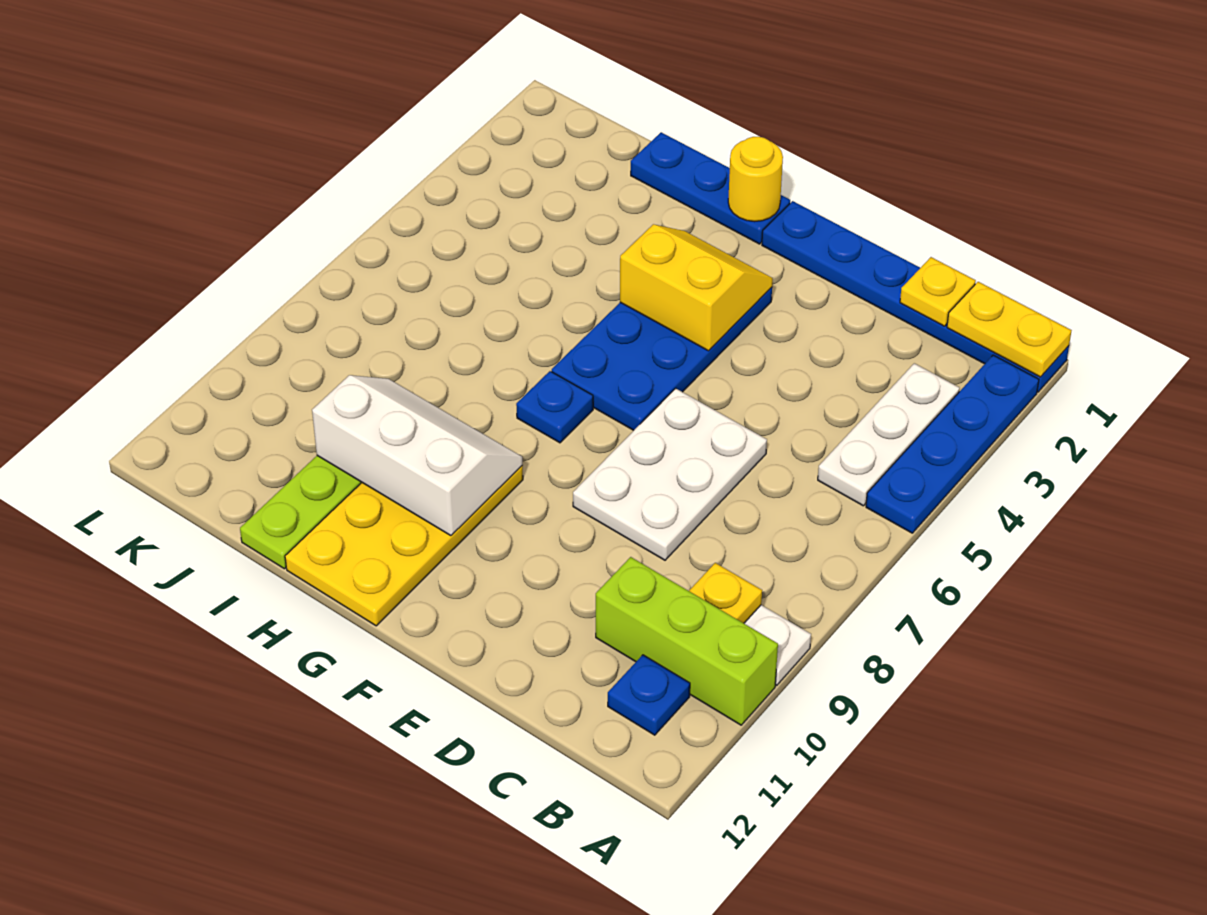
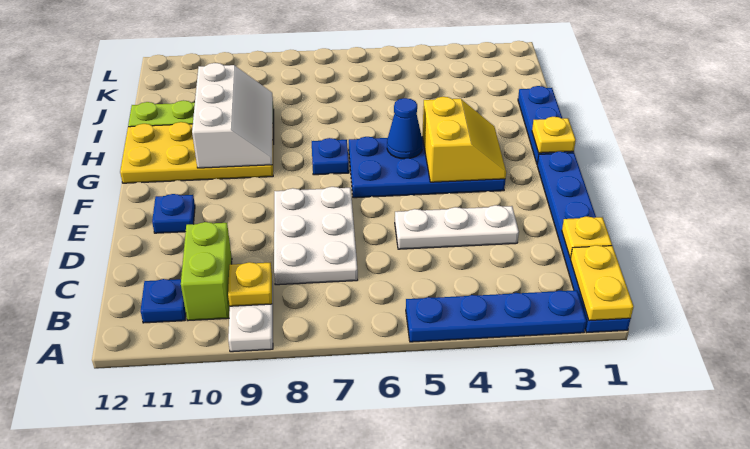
lime 1x3 brick [596,557,778,725] -> lime 1x2 brick [181,222,232,321]
white 1x3 plate [818,363,960,506] -> white 1x3 plate moved to [395,205,519,249]
white 2x3 plate [573,388,767,560] -> white 2x3 plate turned to [274,187,358,285]
none -> blue 1x1 plate [152,194,195,233]
yellow 1x1 round brick [728,137,783,222] -> yellow 1x1 plate [532,117,576,153]
none -> blue 1x1 cone [387,98,423,159]

